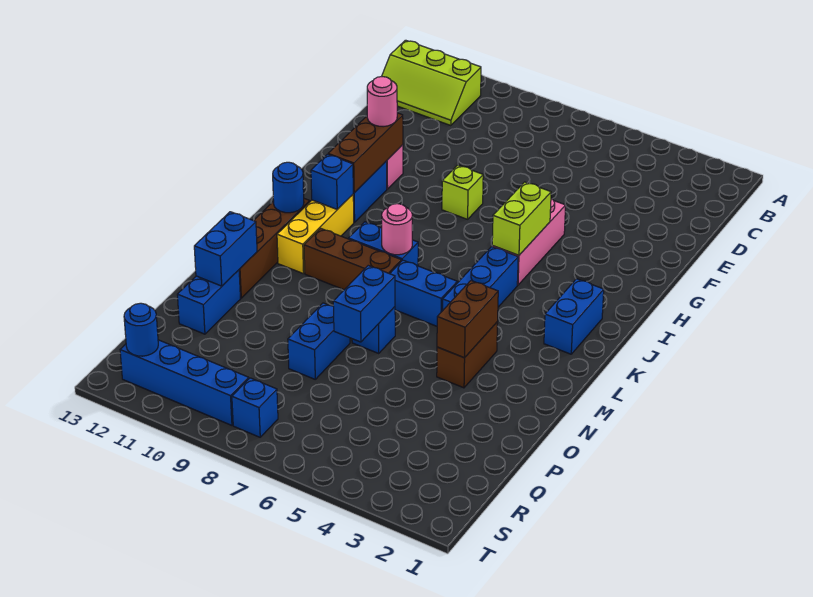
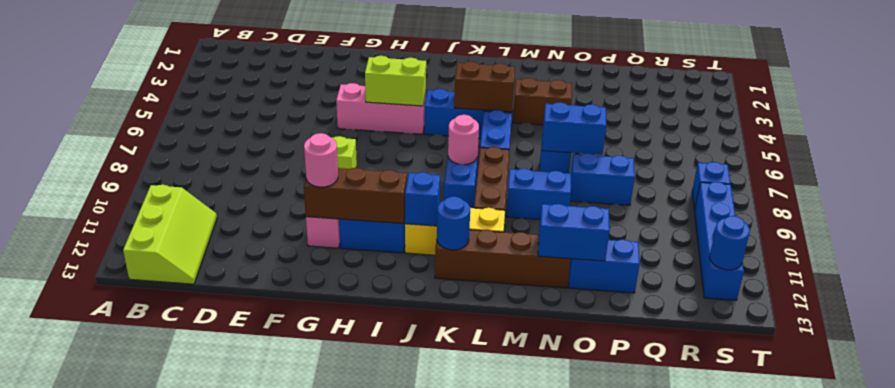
blue 1x2 brick [544,279,604,354] -> blue 1x2 brick moved to [506,169,571,219]
brown 1x2 brick [437,281,498,358] -> brown 1x2 brick moved to [454,61,515,112]

